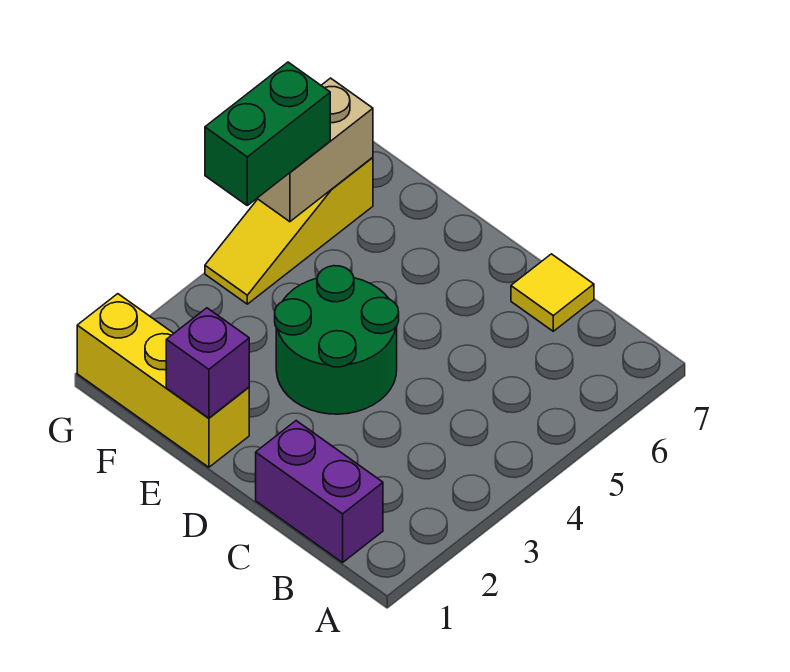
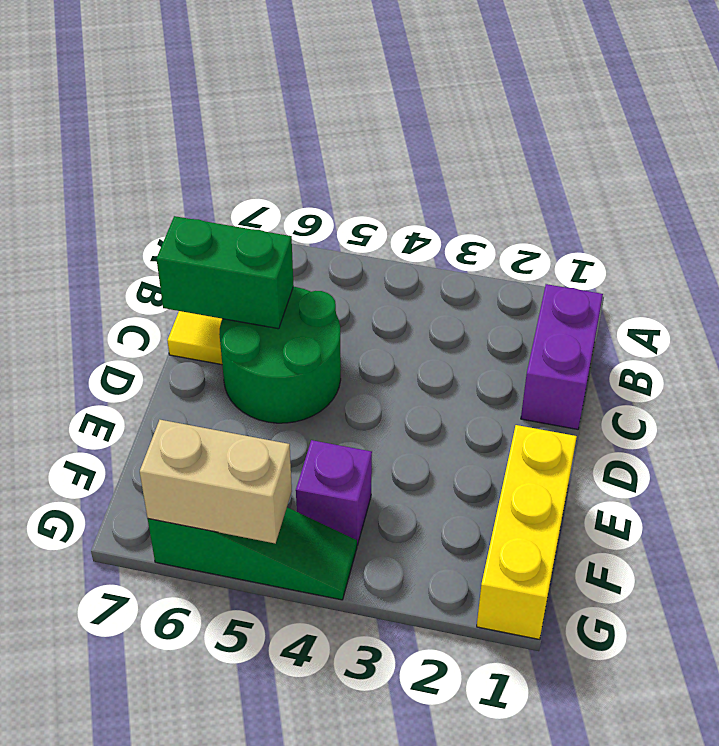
green 2x2 round brick [275,266,399,414] -> green 2x2 round brick moved to [219,287,341,423]
purple 1x1 brick [166,308,249,418] -> purple 1x1 brick moved to [296,440,372,545]
yellow 1x3 slope [205,157,373,304] -> green 1x3 slope [148,507,357,600]
green 1x2 brick [205,62,330,205] -> green 1x2 brick moved to [156,216,294,329]

